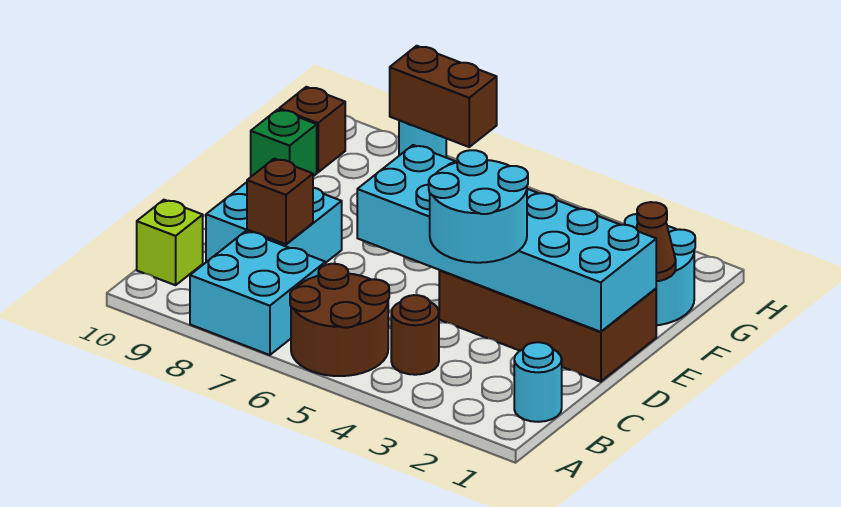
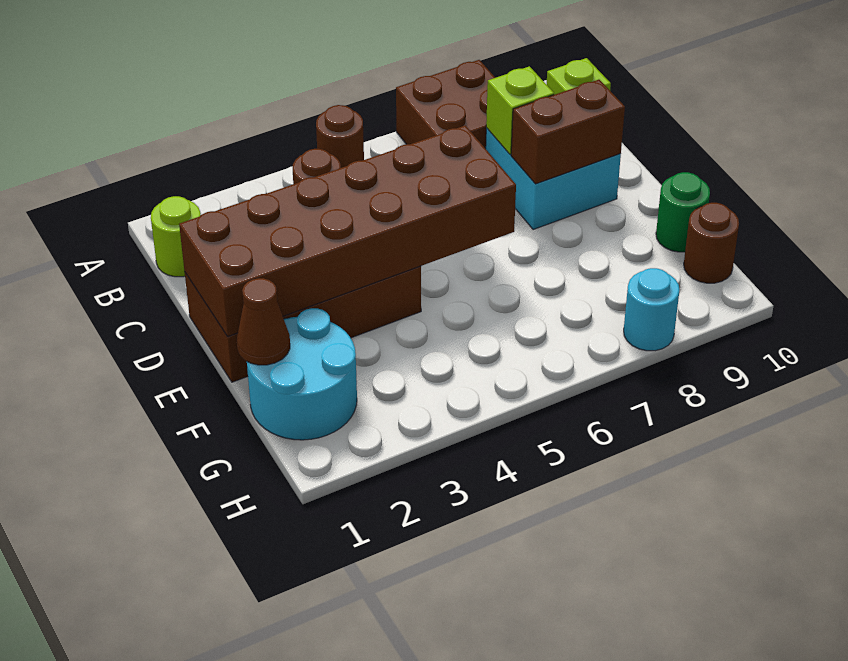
brown 2x2 round brick [290,264,389,376] -> brown 1x1 round brick [316,105,364,168]
cyan 2x2 brick [190,231,326,355] -> brown 2x2 brick [396,60,495,149]
cyan 1x1 round brick [514,342,562,422] -> lime 1x1 round brick [151,196,201,277]
cyan 2x2 round brick [429,150,528,263] -> none
brown 1x1 brick [247,159,313,244] -> lime 1x1 brick [486,66,554,154]
cyan 2x6 brick [357,145,656,332] -> brown 2x6 brick [179,125,516,336]
green 1x1 brick [251,110,317,177] -> green 1x1 round brick [656,172,710,252]
brown 1x1 brick [279,87,345,172] -> brown 1x1 round brick [684,203,739,283]
brown 1x2 brick [390,46,497,147] -> brown 1x2 brick moved to [511,80,625,184]

